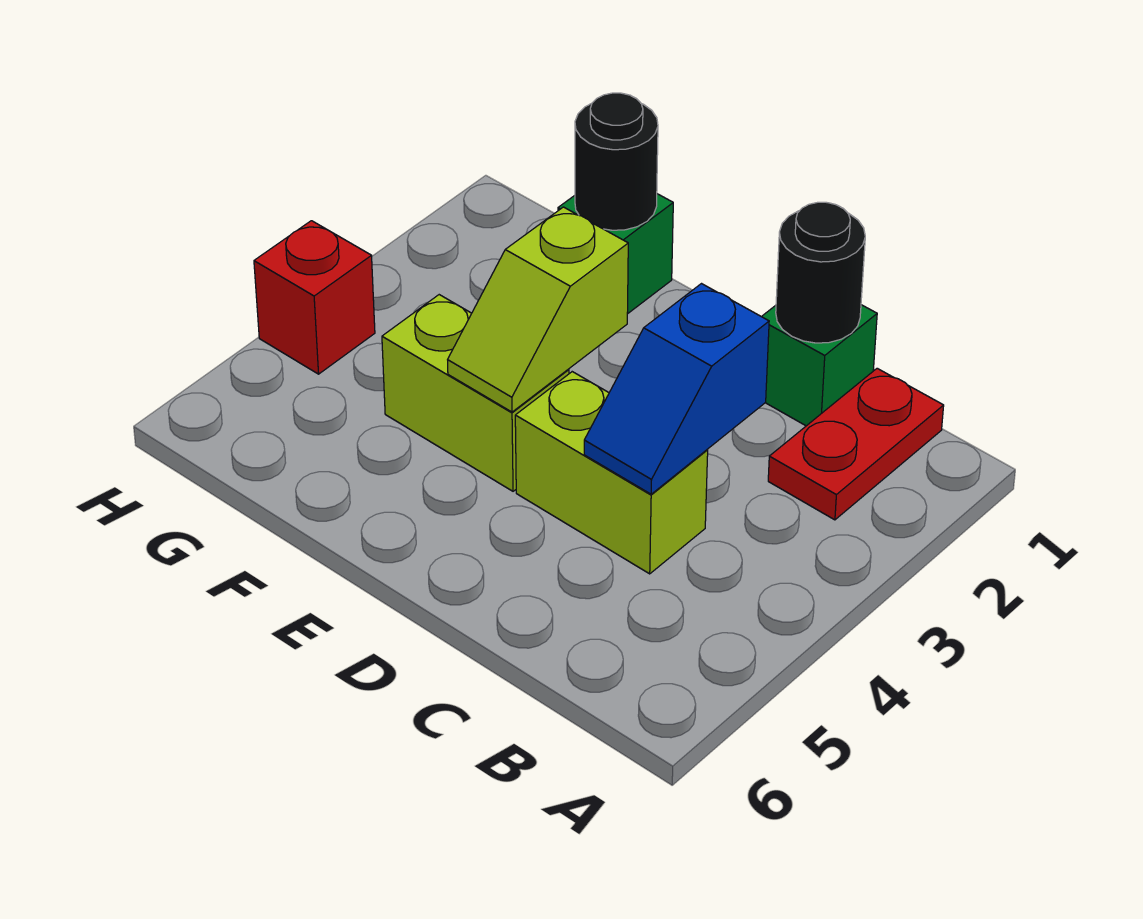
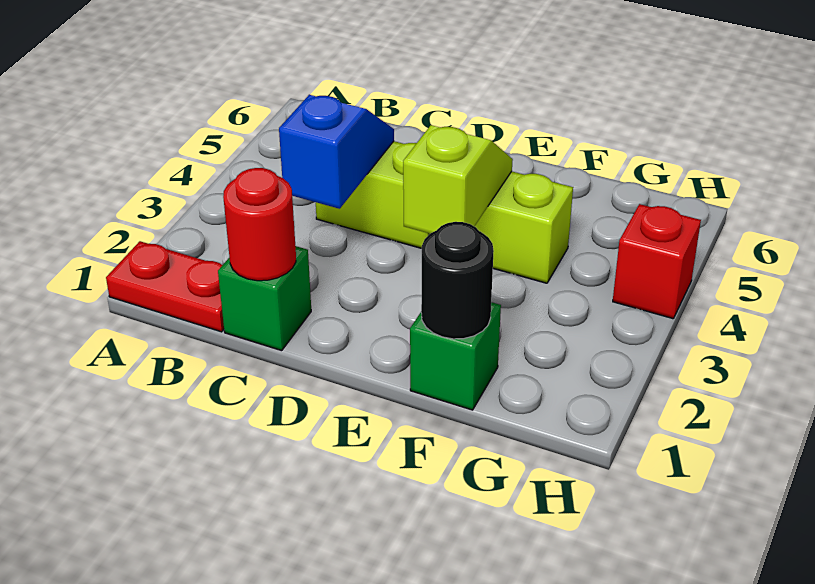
red 1x2 plate [768,368,944,520] -> red 1x2 plate turned to [106,241,224,332]
black 1x1 round brick [776,202,865,343] -> red 1x1 round brick [223,168,296,281]

